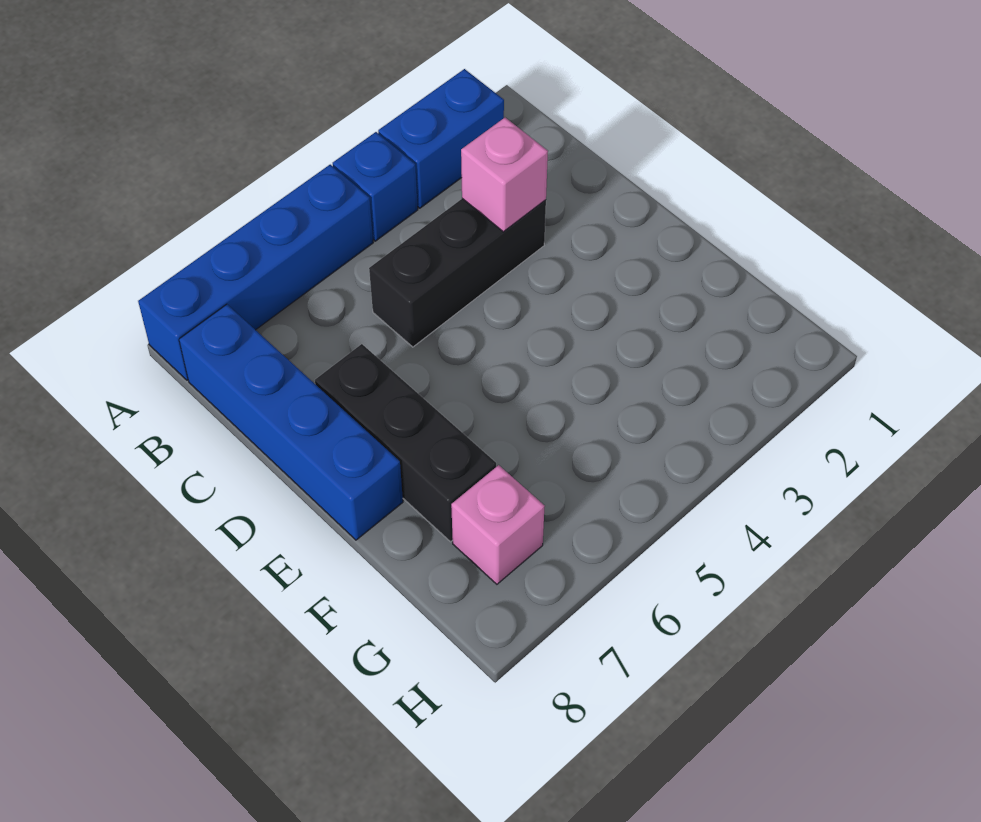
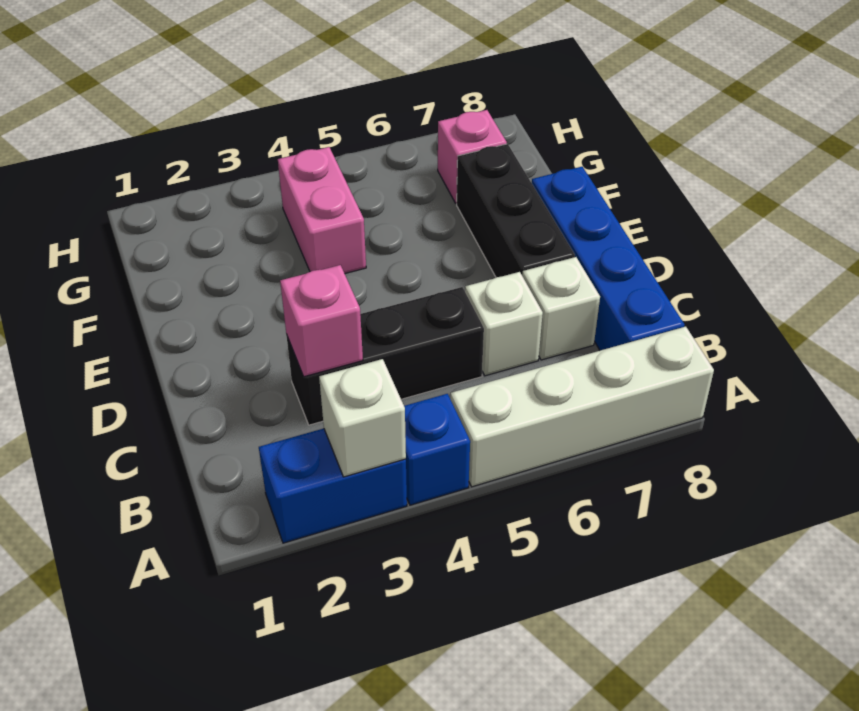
none -> white 1x1 brick [319,359,406,477]
blue 1x4 brick [138,165,373,380] -> white 1x4 brick [450,327,714,487]
none -> white 1x1 brick [465,272,543,376]
none -> white 1x1 brick [522,257,600,360]
none -> pink 1x2 brick [278,147,366,274]

